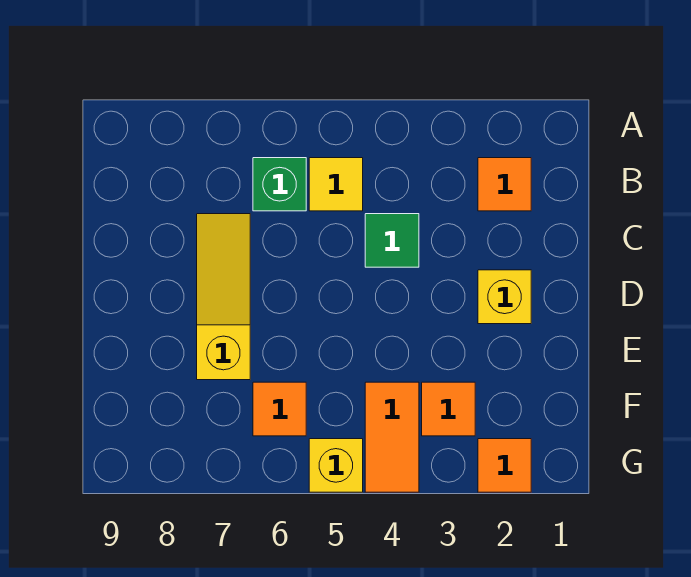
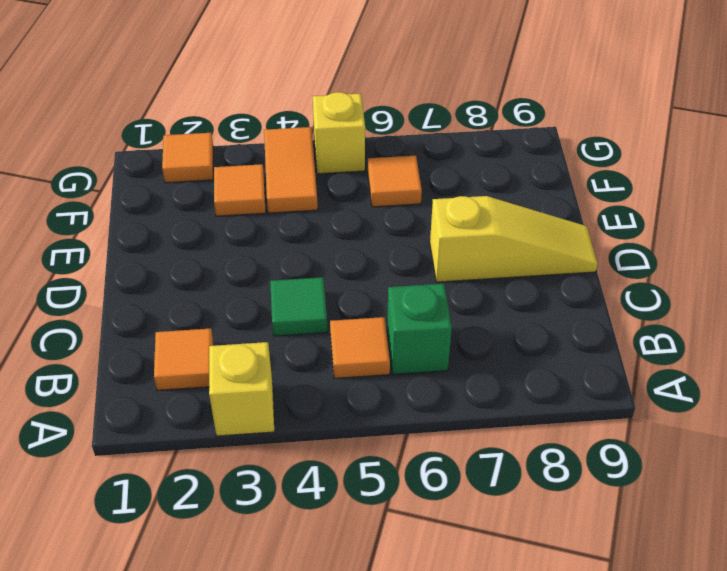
yellow 1x1 tile [309,158,363,211] -> orange 1x1 tile [330,317,390,378]
yellow 1x3 slope [197,214,250,380] -> yellow 1x3 slope turned to [430,196,598,282]
yellow 1x1 brick [478,270,531,324] -> yellow 1x1 brick moved to [209,342,275,436]

